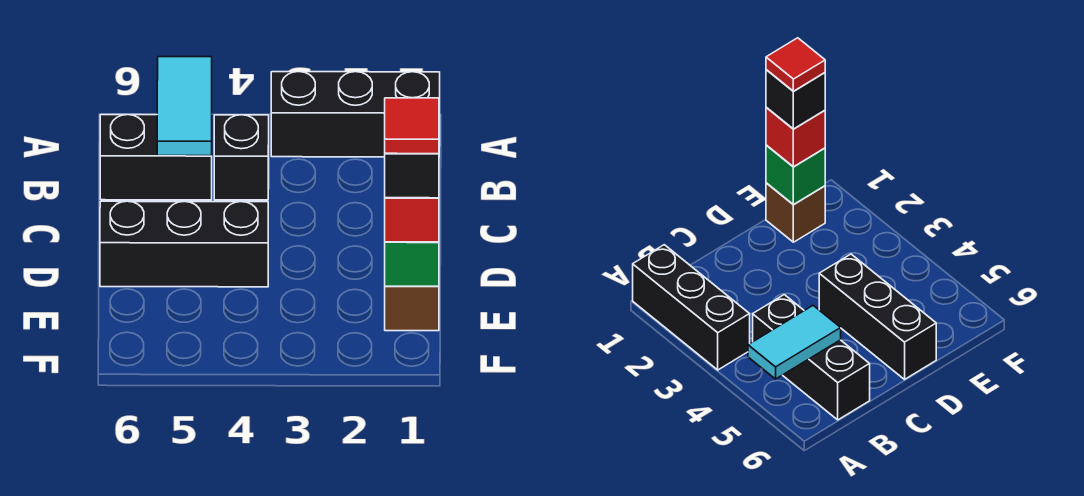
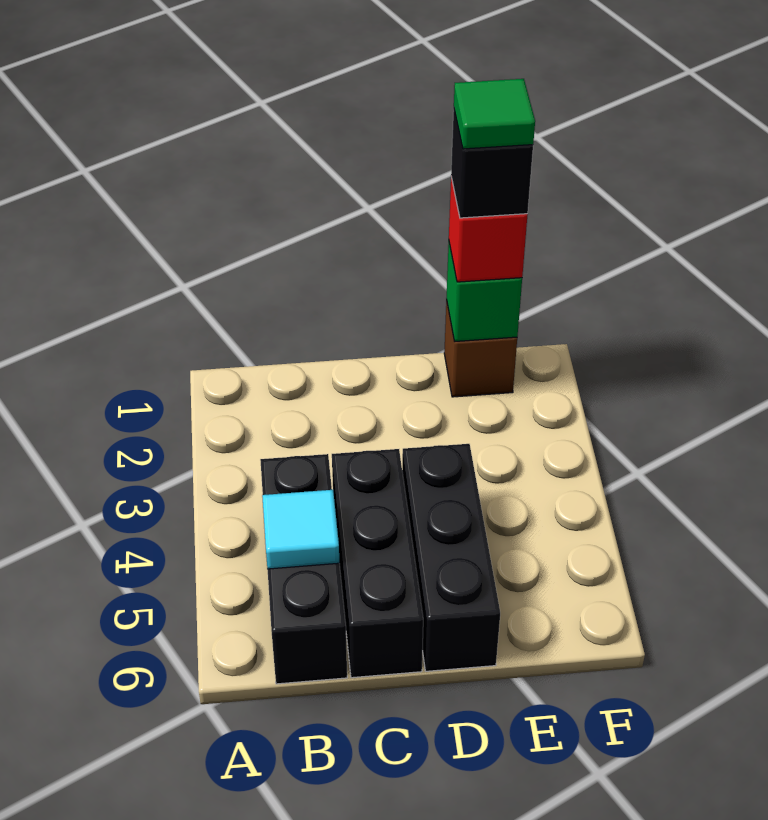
black 1x3 brick [271,72,440,157] -> black 1x3 brick moved to [332,449,423,678]
cyan 1x2 tile [157,57,212,156] -> cyan 1x1 tile [262,490,339,569]
red 1x1 tile [385,98,439,154] -> green 1x1 tile [454,79,535,149]

